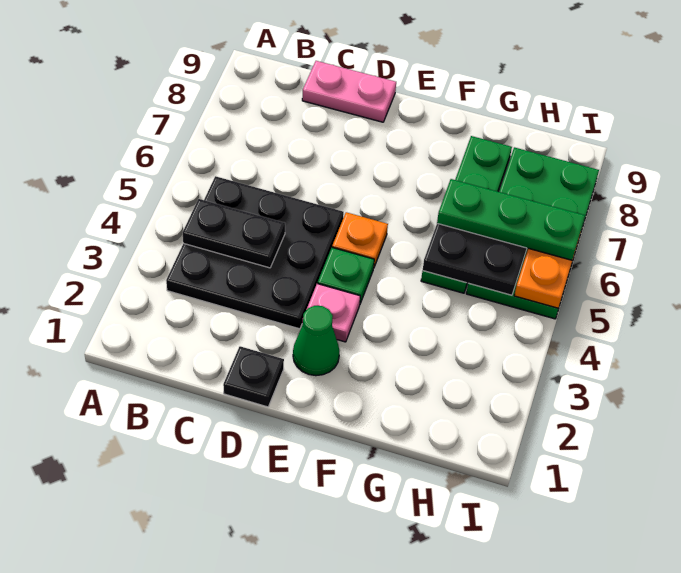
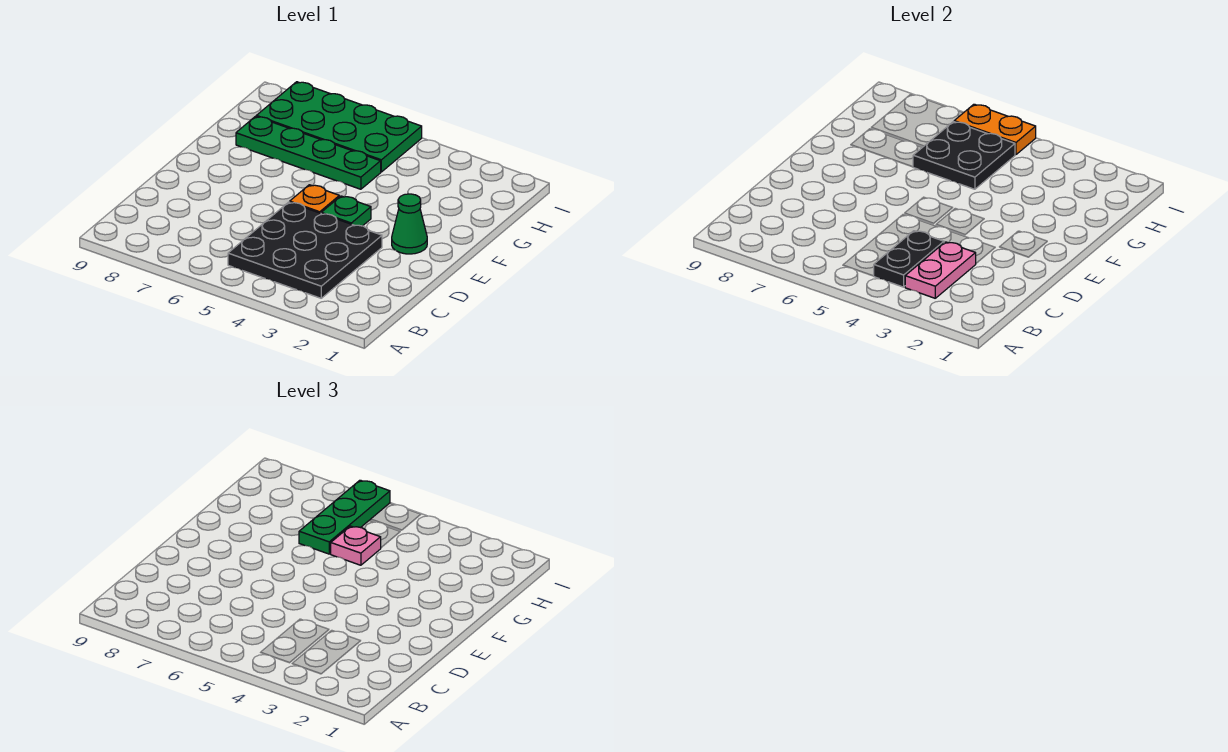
pink 1x2 plate [302,61,396,122] -> pink 1x2 plate moved to [905,242,976,298]
black 1x1 plate [223,346,284,407] -> none
pink 1x1 plate [302,284,360,342] -> pink 1x1 plate moved to [331,526,381,565]

